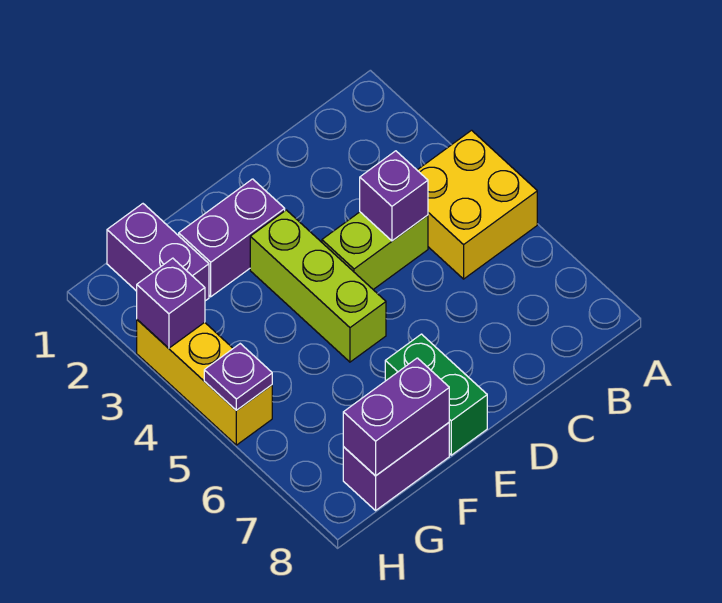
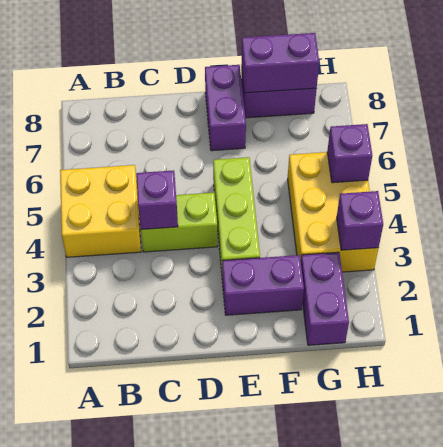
green 1x2 brick [385,334,487,455] -> purple 1x2 brick [205,65,246,151]
yellow 1x3 brick [137,320,272,445] -> yellow 2x3 brick [288,152,378,272]
purple 1x1 plate [204,344,272,410] -> purple 1x1 brick [327,124,372,183]

